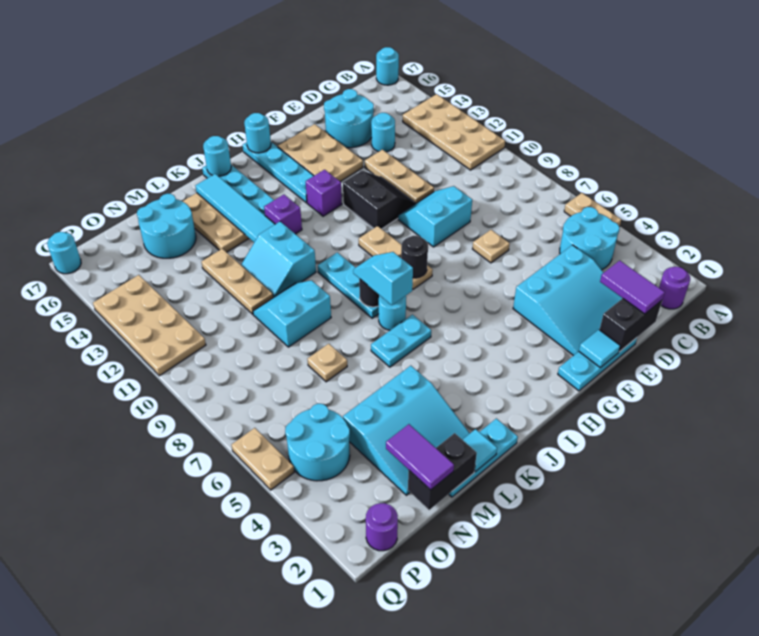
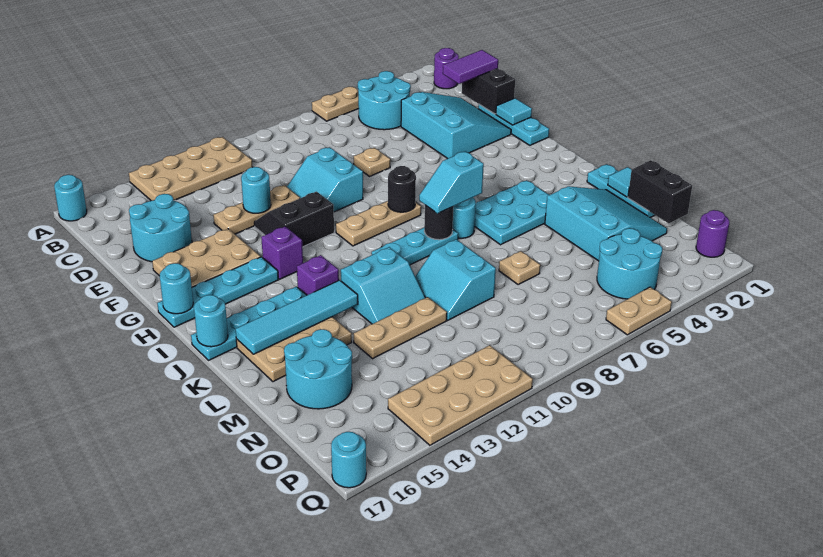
cyan 1x1 round brick [371,113,395,152] -> cyan 1x1 round brick moved to [241,167,271,213]
cyan 1x2 plate [371,315,431,367] -> cyan 2x3 plate [475,180,550,245]
purple 1x2 tile [386,424,454,490] -> none

